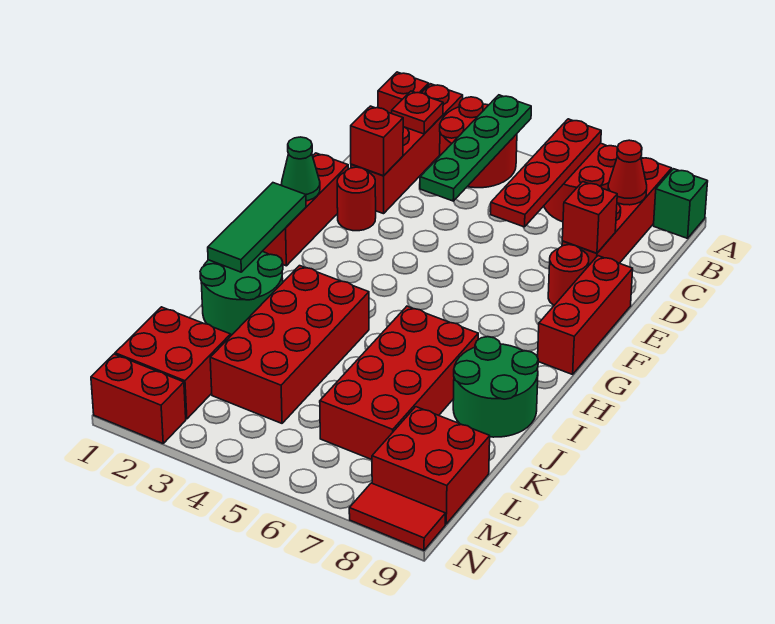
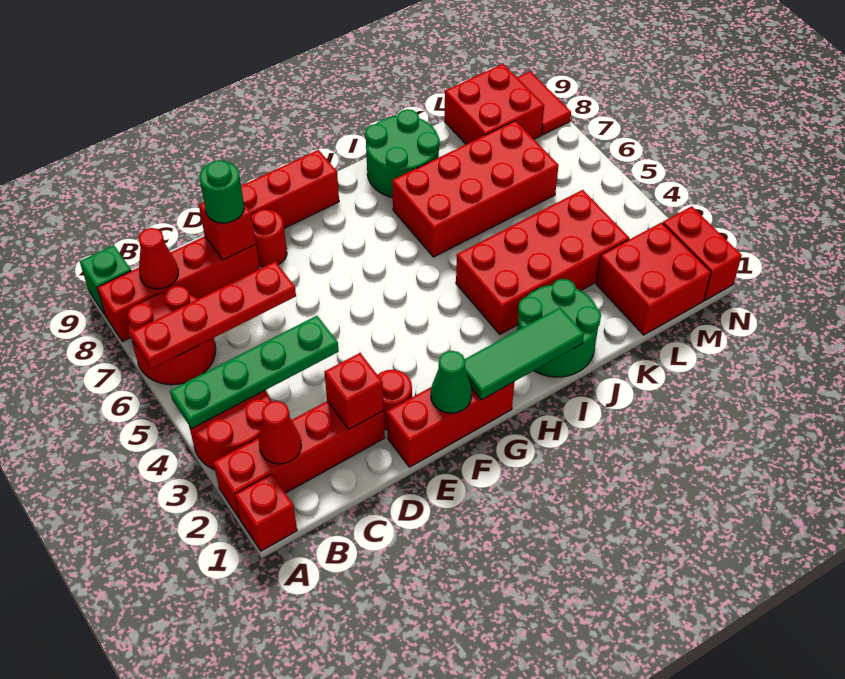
red 1x1 plate [392,91,443,134] -> red 1x1 cone [259,401,301,464]
none -> green 1x1 round brick [200,160,244,223]

